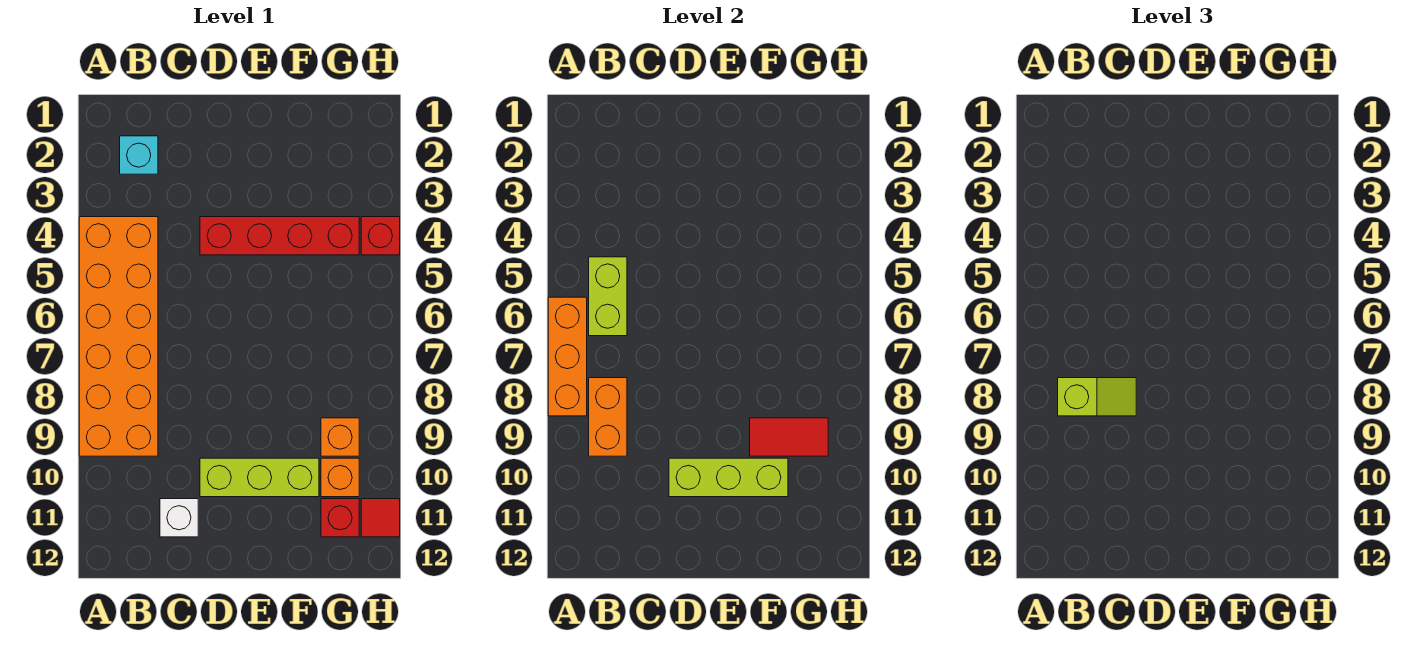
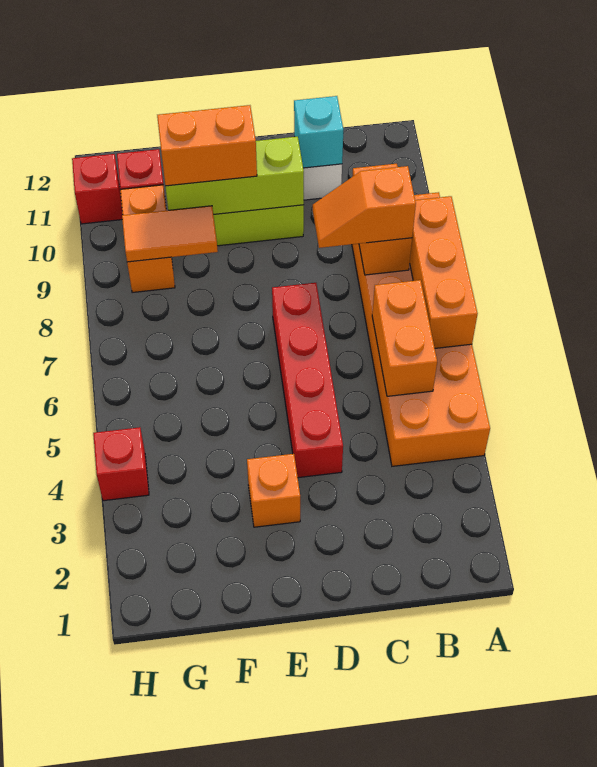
cyan 1x1 brick [120,136,158,174] -> cyan 1x1 brick moved to [294,96,343,168]
lime 1x2 brick [589,257,627,336] -> orange 1x2 brick [372,280,437,396]
lime 1x2 slope [1058,378,1136,416] -> orange 1x2 slope [313,166,416,248]
red 1x4 brick [200,217,359,255] -> red 1x4 brick turned to [272,283,343,478]
none -> orange 1x1 brick [247,454,300,527]
none -> orange 1x2 brick [157,105,257,186]
red 1x2 tile [750,418,828,456] -> orange 1x2 tile [122,206,218,262]
red 1x1 tile [361,499,400,537] -> red 1x1 brick [72,154,122,224]

